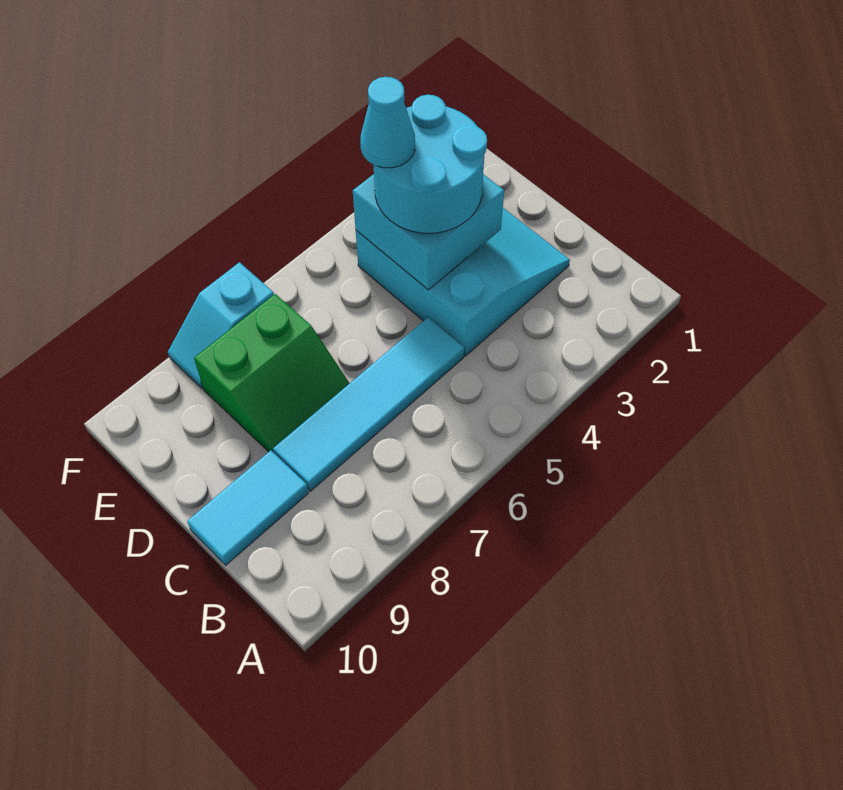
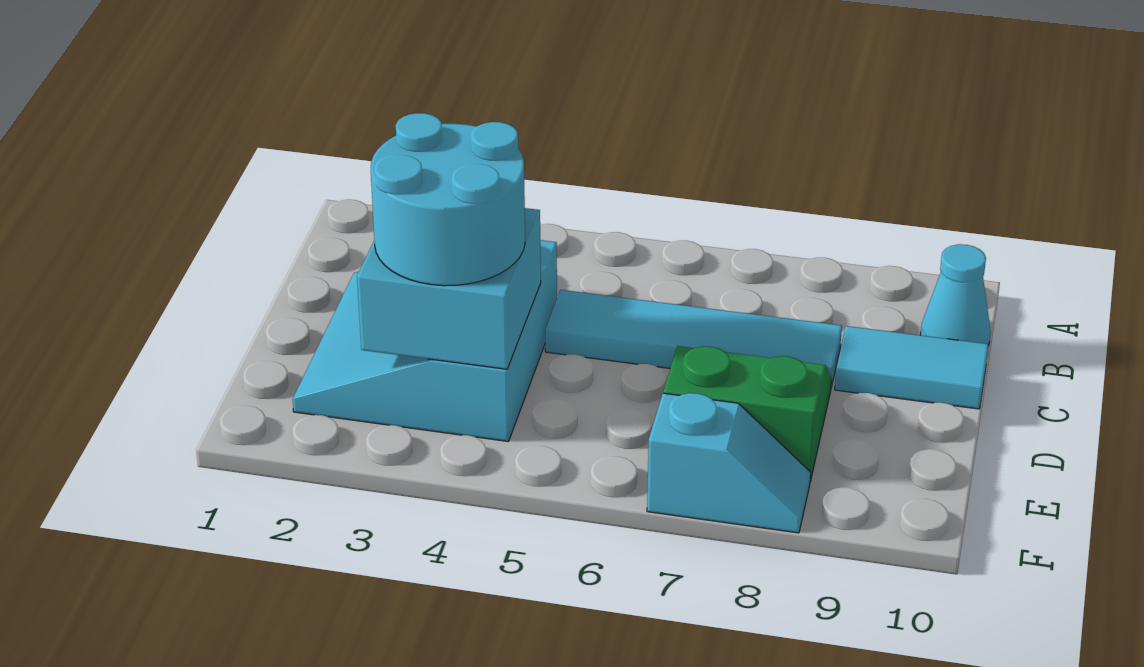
cyan 1x1 cone [360,77,415,168] -> cyan 1x1 cone moved to [920,244,991,344]

